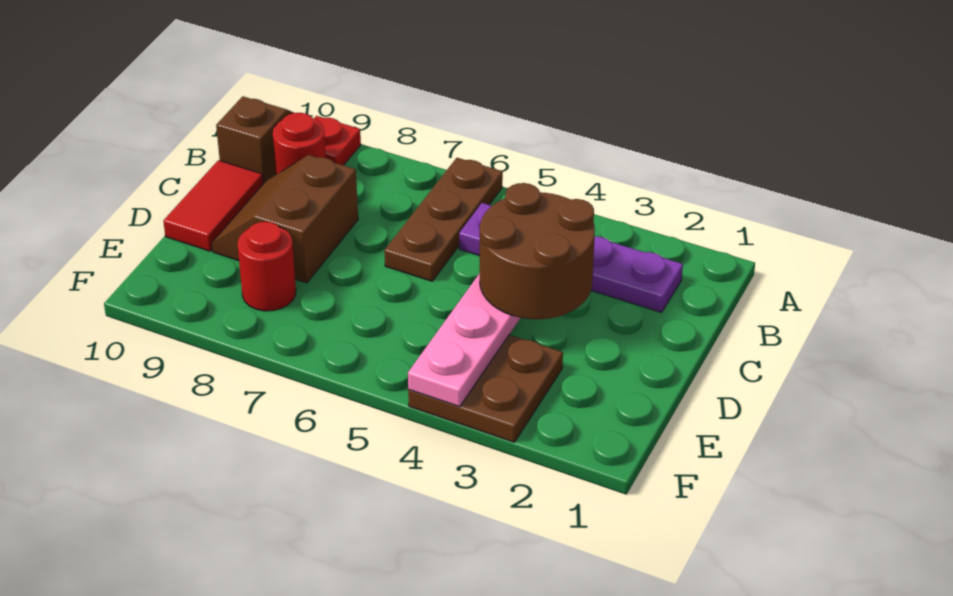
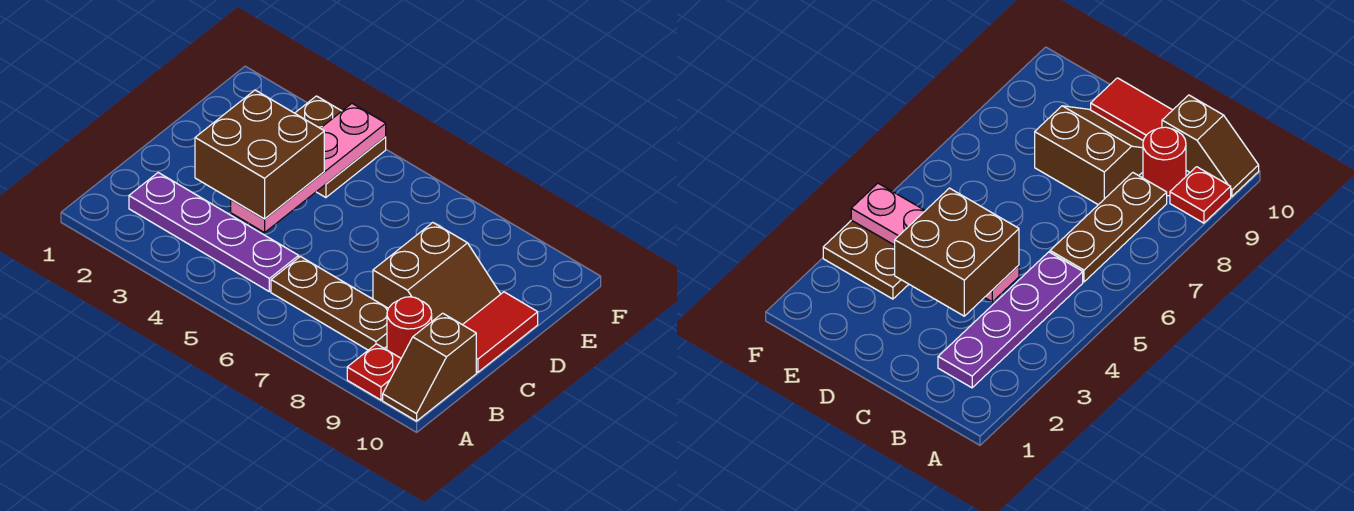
brown 1x3 plate [384,158,503,281] -> brown 1x3 plate turned to [271,257,388,350]
brown 2x2 round brick [480,183,595,319] -> brown 2x2 brick [195,90,324,219]
red 1x1 round brick [238,222,296,311] -> none

